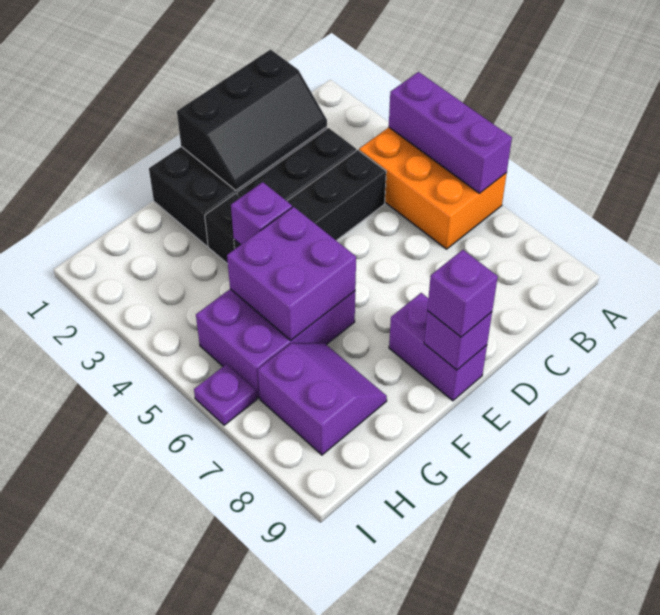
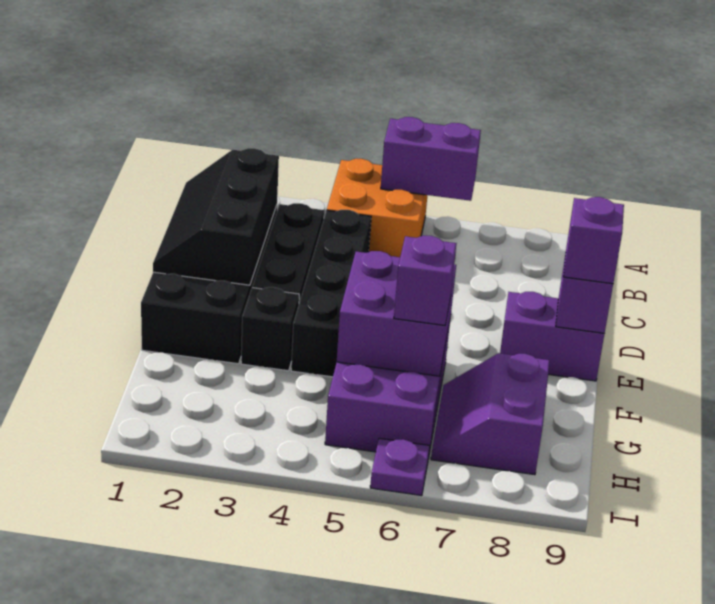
orange 2x3 brick [359,127,507,249] -> orange 2x2 brick [327,159,427,257]
purple 1x3 brick [389,72,512,194] -> purple 1x2 brick [381,117,481,201]
black 2x3 slope [177,50,327,190] -> black 2x3 slope turned to [153,148,279,285]
purple 1x1 brick [231,182,292,245] -> purple 1x1 brick moved to [394,236,456,325]
purple 2x2 slope [258,343,387,455] -> purple 2x2 slope turned to [431,353,550,475]

